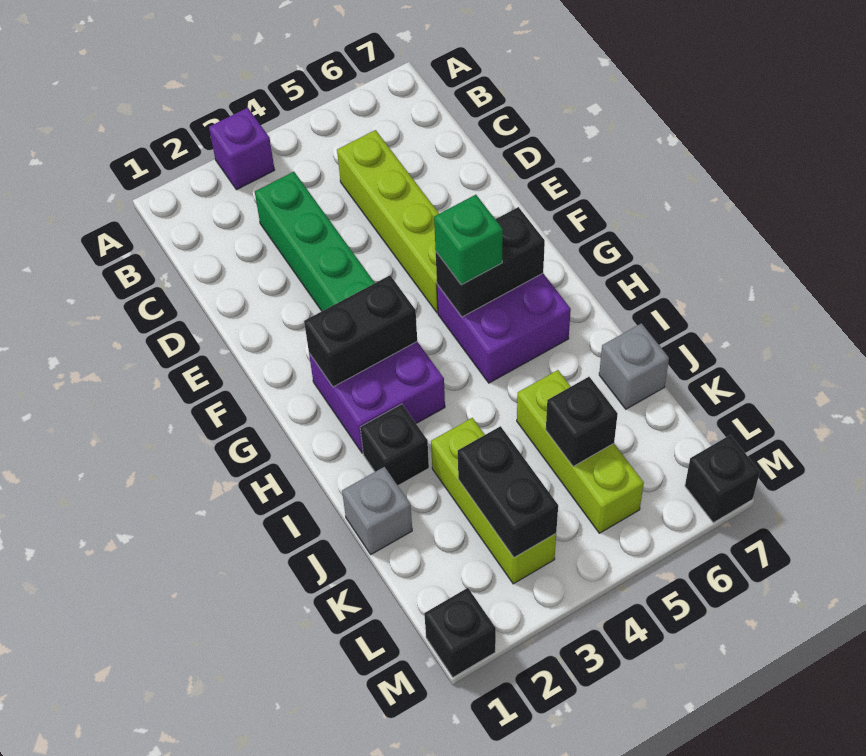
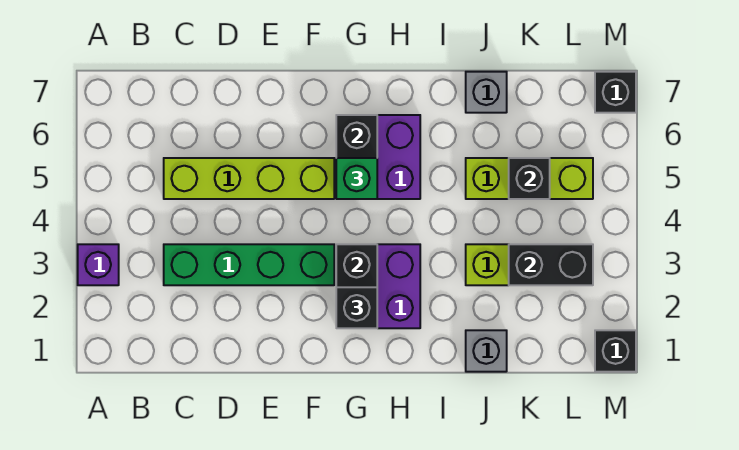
black 1x1 brick [360,404,429,485] -> black 1x1 brick moved to [336,287,377,328]

